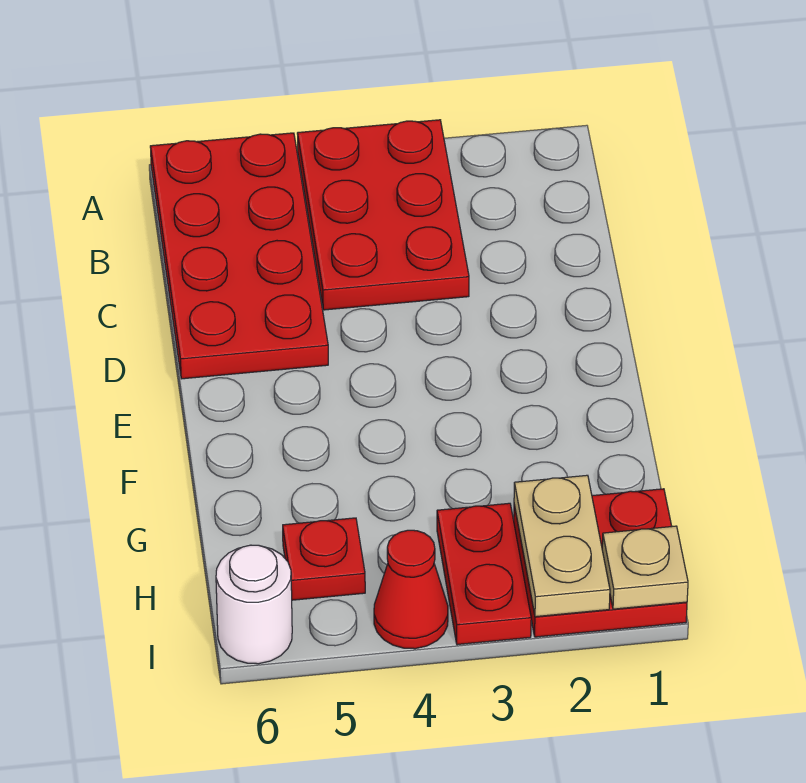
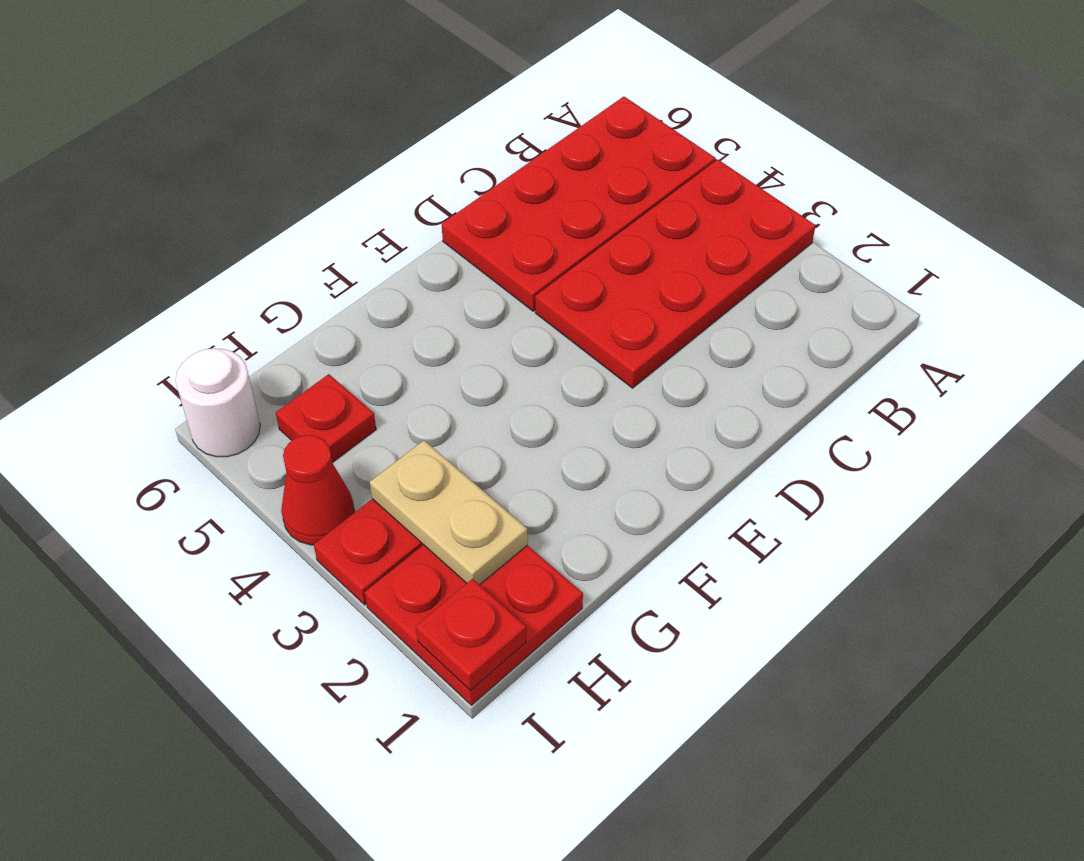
red 2x3 plate [297,120,469,310] -> red 2x4 plate [535,160,816,388]
tan 1x2 plate [514,475,610,617] -> tan 1x2 plate turned to [370,440,528,585]
tan 1x1 plate [602,526,688,609] -> red 1x1 plate [416,579,526,690]

